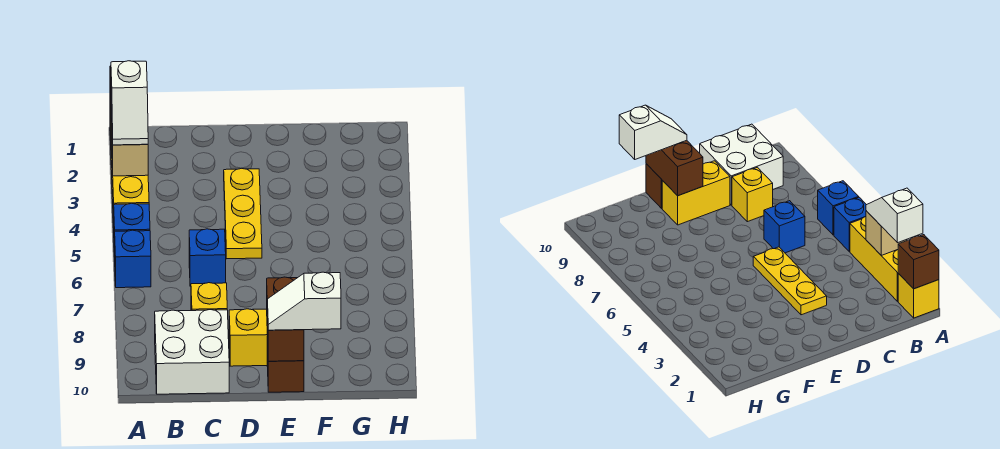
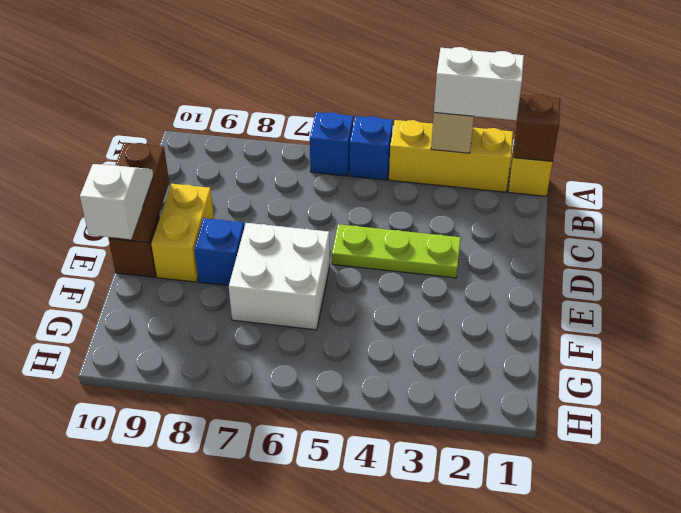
white 1x2 slope [111,61,148,145] -> white 1x2 brick [434,47,524,120]
white 2x2 brick [155,310,229,394] -> white 2x2 brick moved to [229,223,330,330]
blue 1x1 brick [189,229,226,286] -> blue 1x1 brick moved to [194,218,244,286]
yellow 1x1 brick [191,283,227,311] -> none
yellow 1x3 plate [224,168,262,259] -> lime 1x3 plate [332,224,461,278]
brown 1x2 brick [267,277,304,361] -> brown 1x2 brick turned to [108,142,169,243]

